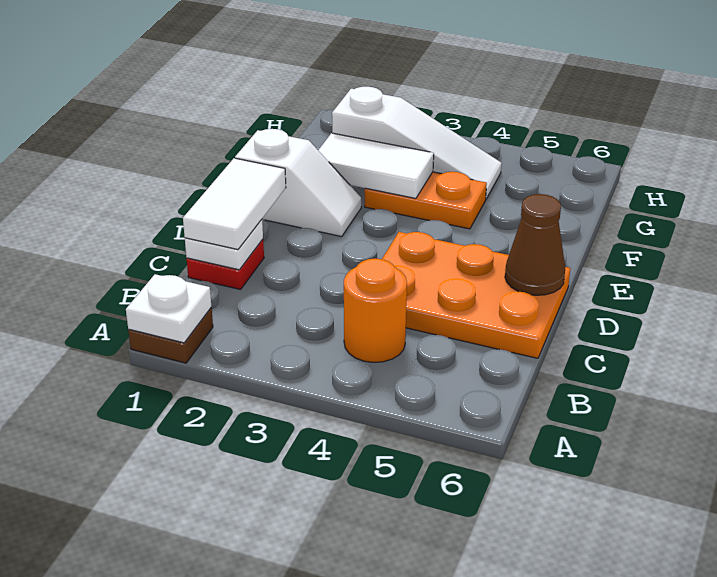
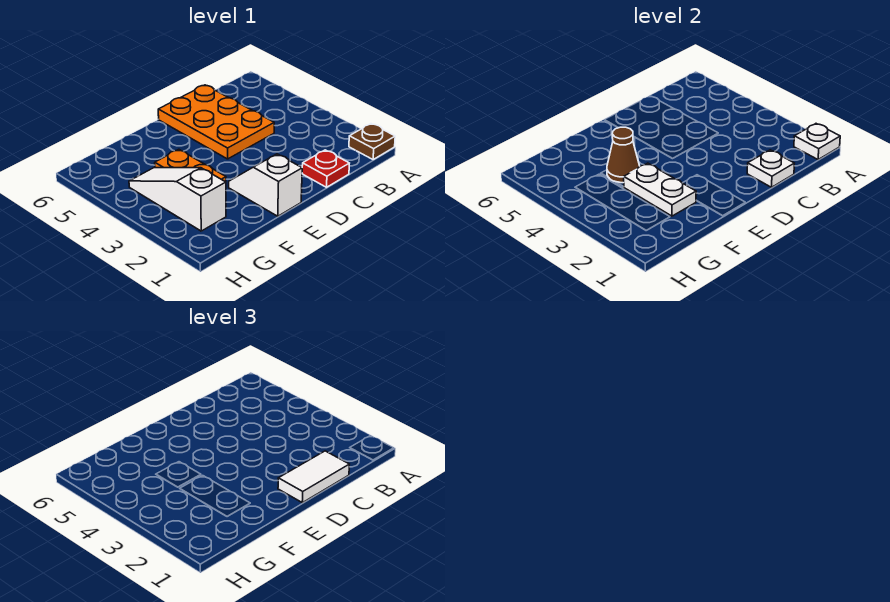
orange 1x1 round brick [344,258,407,362] -> none
brown 1x1 cone [505,194,565,295] -> brown 1x1 cone moved to [607,127,640,183]
white 1x2 tile [318,133,434,198] -> white 1x2 plate [624,163,696,216]

